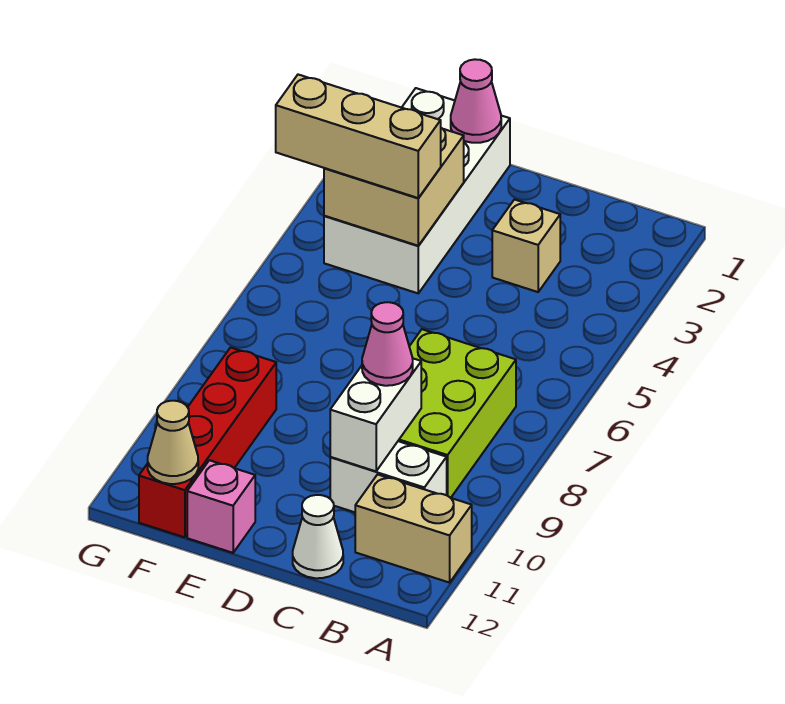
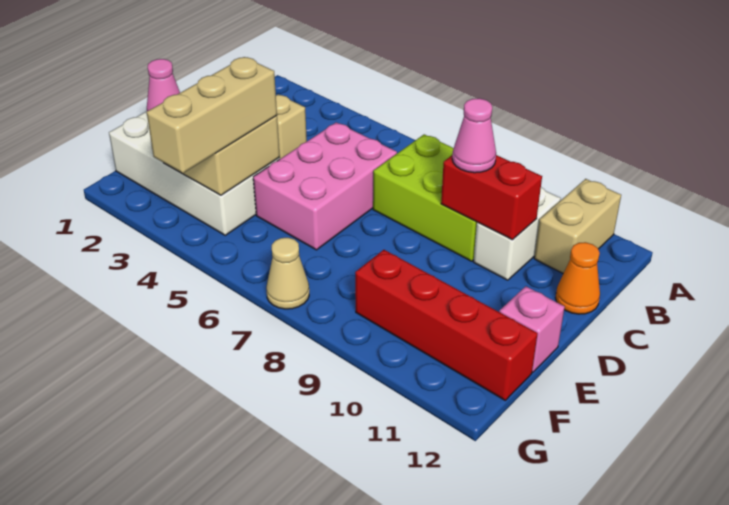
none -> pink 2x3 brick [253,122,397,250]
white 1x2 brick [330,359,421,471] -> red 1x2 brick [441,155,542,240]
white 1x1 cone [293,495,343,578] -> orange 1x1 cone [556,242,600,314]
tan 1x1 cone [148,401,198,484] -> tan 1x1 cone moved to [266,238,309,309]

